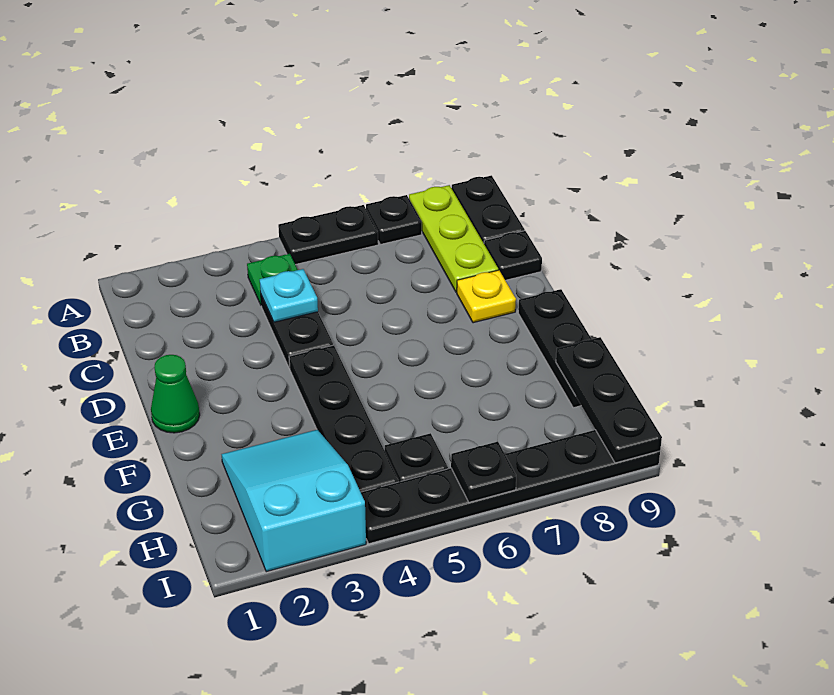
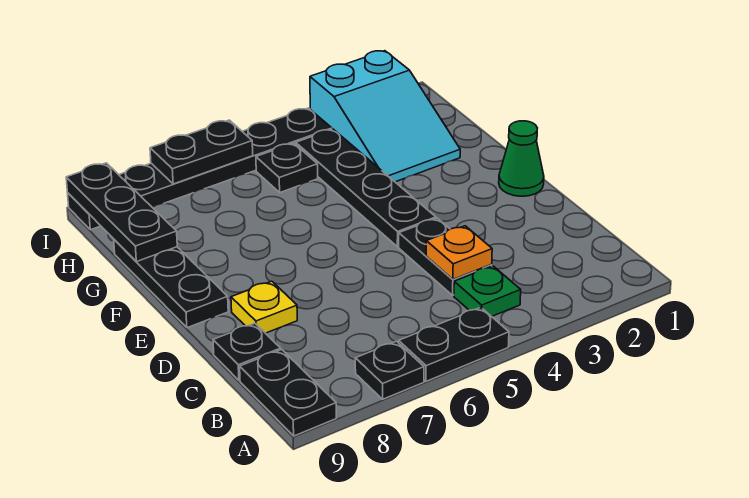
lime 1x3 plate [409,185,498,292] -> none
cyan 1x1 plate [260,269,318,322] -> orange 1x1 plate [426,226,492,279]
black 1x1 plate [451,442,516,502] -> black 1x2 plate [150,120,253,184]

